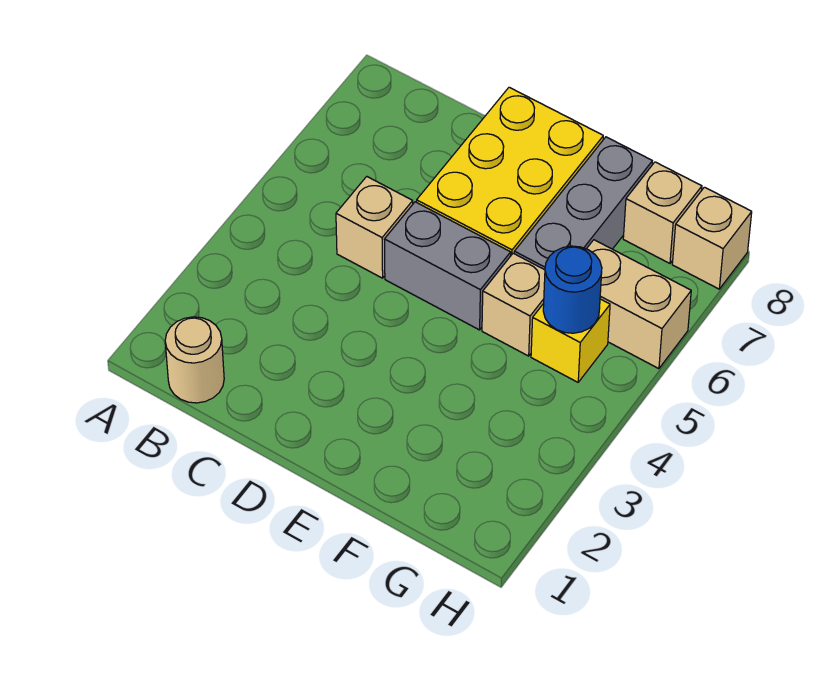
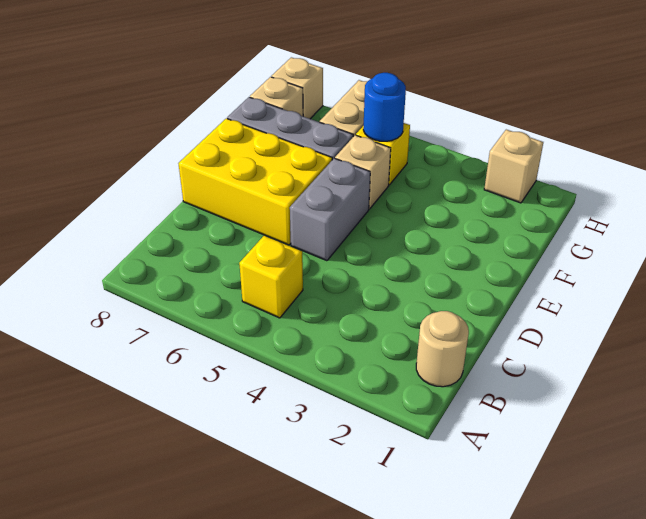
none -> yellow 1x1 brick [239,236,303,318]
tan 1x1 brick [336,177,413,278] -> tan 1x1 brick moved to [484,130,543,203]

